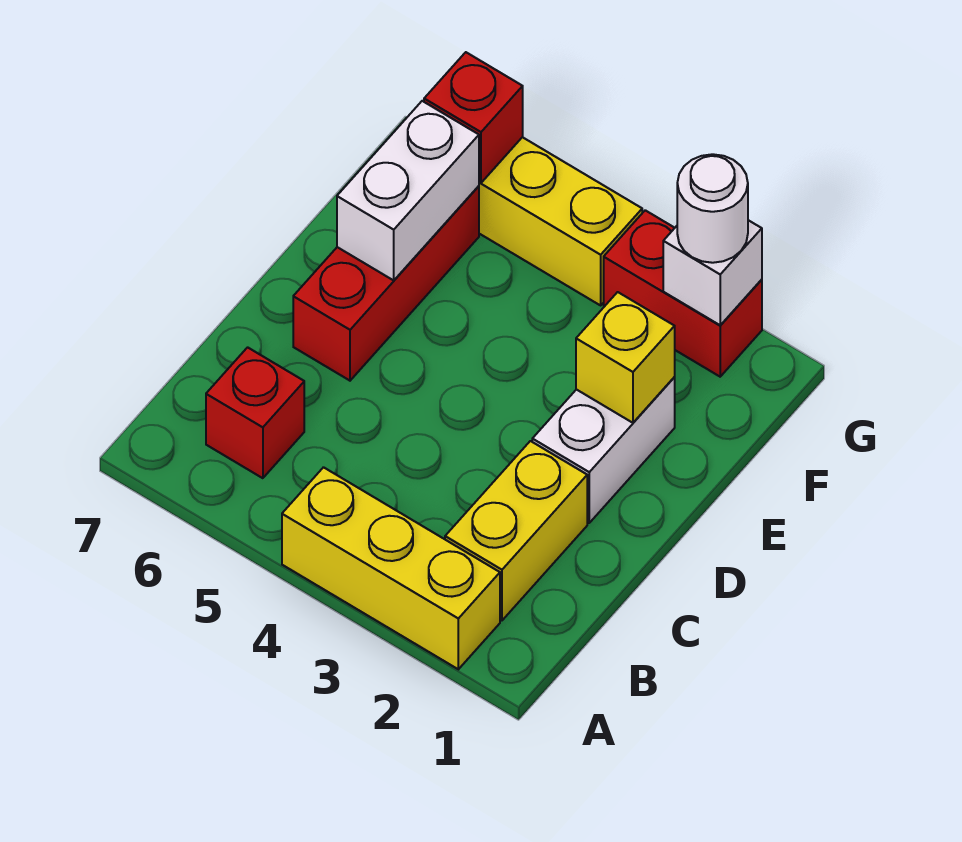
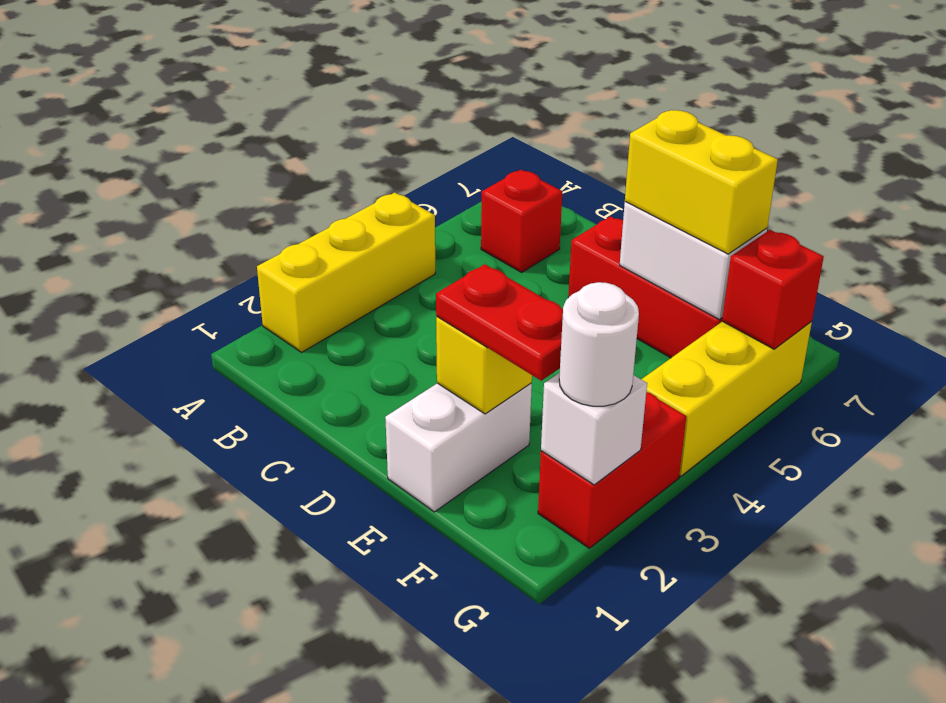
yellow 1x2 brick [445,441,587,620] -> yellow 1x2 brick moved to [625,110,778,254]
white 1x2 brick [532,377,675,523] -> white 1x2 brick turned to [385,383,532,512]
none -> red 1x2 plate [436,264,563,381]

